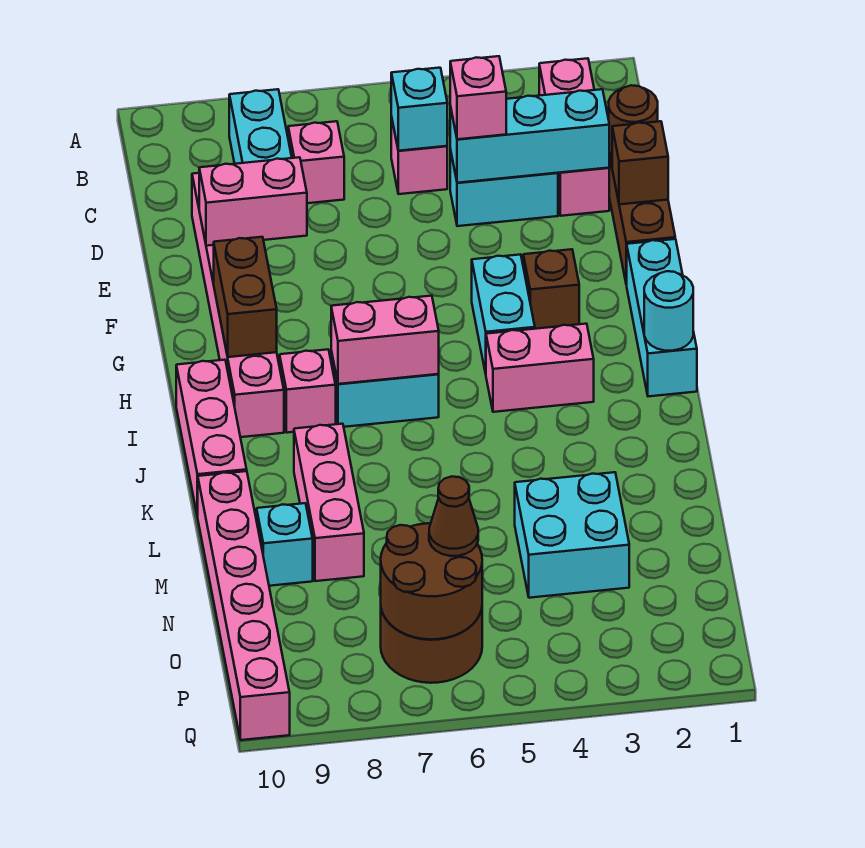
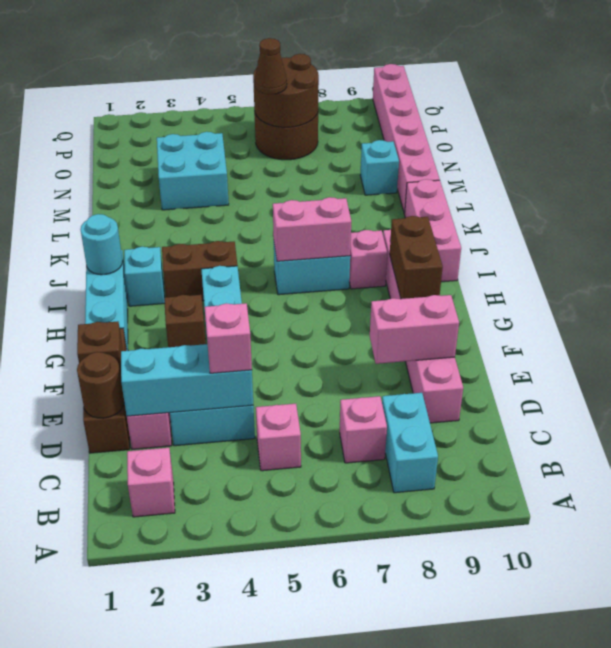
cyan 1x1 brick [391,68,447,151] -> cyan 1x1 brick moved to [124,247,165,306]
pink 1x2 brick [486,324,594,412] -> brown 1x2 brick [162,241,237,301]
pink 1x3 brick [294,424,364,581] -> none

